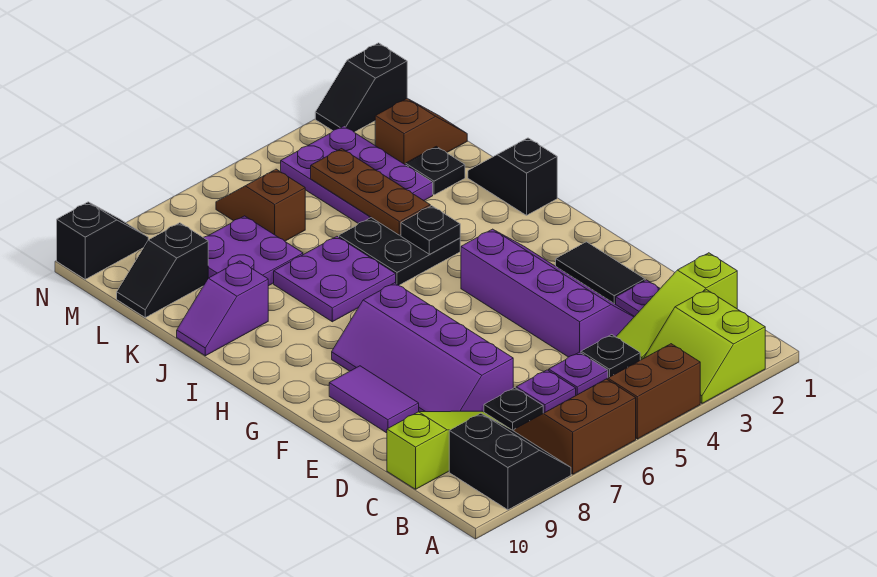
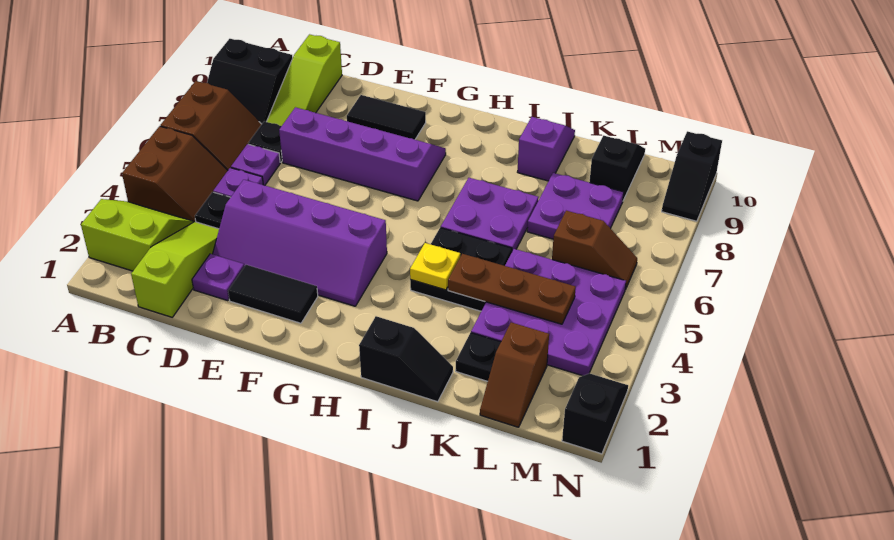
purple 1x2 tile [329,366,419,433] -> black 1x2 tile [347,95,426,140]
black 1x1 plate [401,206,460,254] -> yellow 1x1 plate [410,243,460,290]
purple 2x3 plate [281,126,433,223] -> purple 3x3 plate [471,249,626,376]

